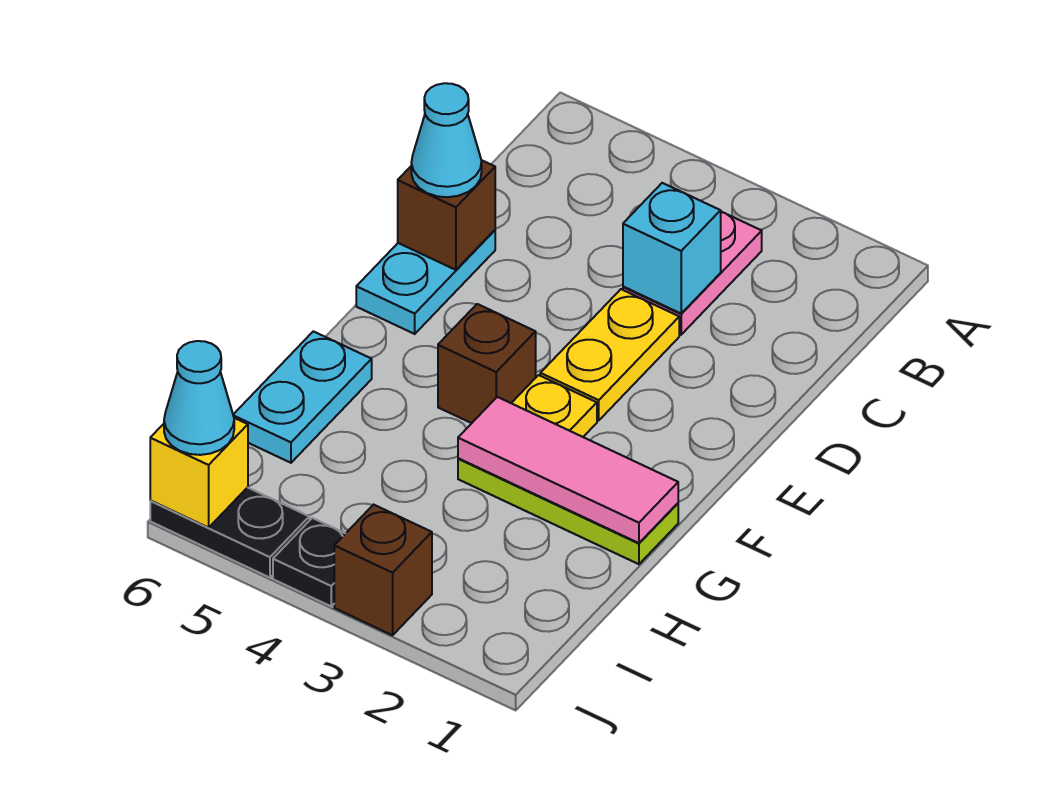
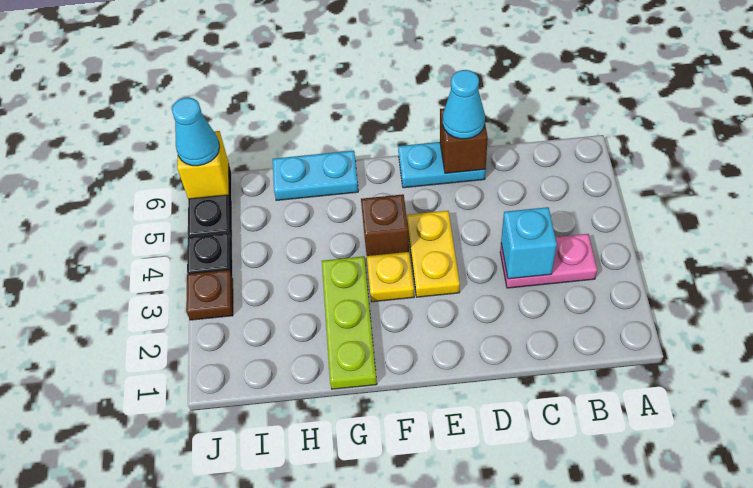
yellow 1x2 plate [540,289,679,420] -> yellow 1x2 plate turned to [407,211,460,297]
pink 1x3 tile [458,397,678,543] -> none
brown 1x1 brick [334,505,432,635] -> brown 1x1 plate [186,270,233,320]

